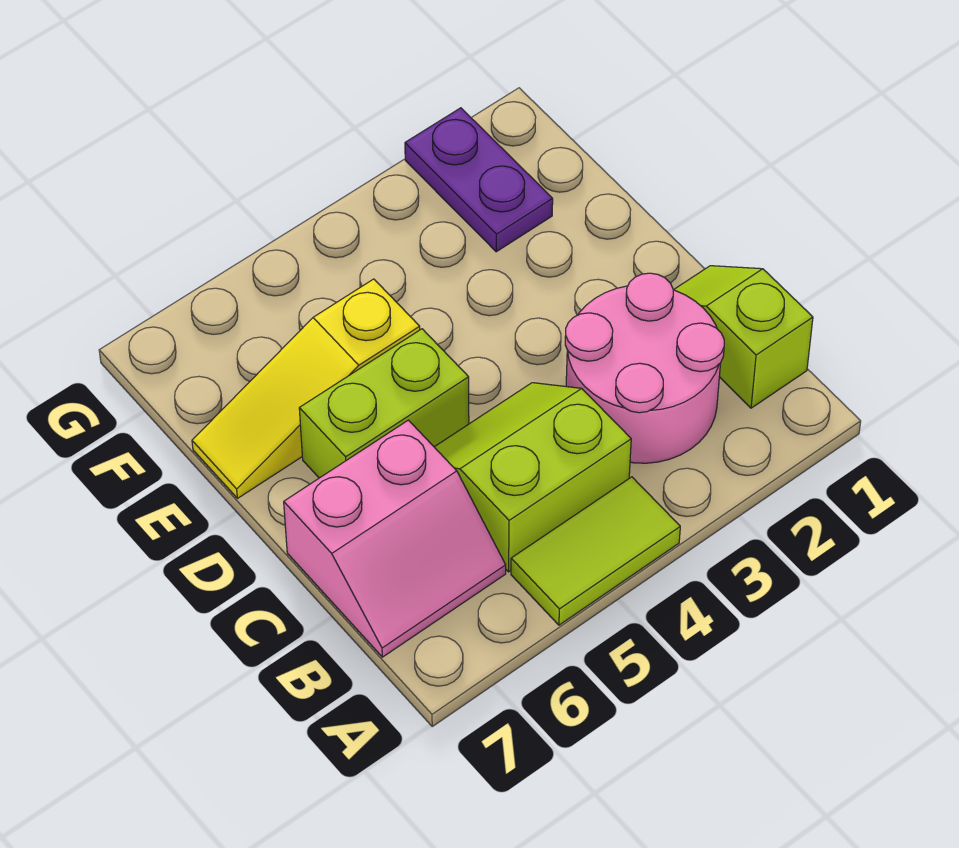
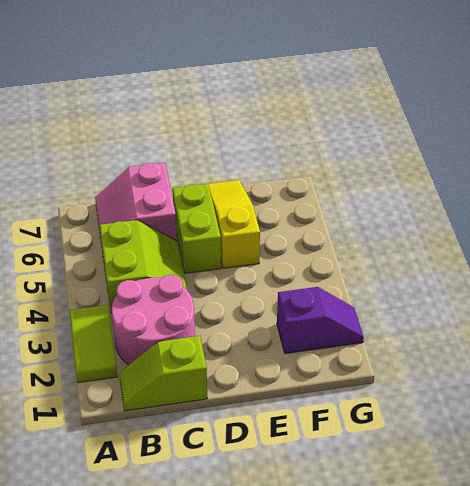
lime 1x2 tile [511,477,680,625] -> lime 1x2 tile moved to [69,305,118,383]
lime 1x2 slope [674,266,813,408] -> lime 1x2 slope turned to [119,336,207,411]
purple 1x2 plate [405,108,553,252] -> purple 1x2 slope [277,287,364,354]

